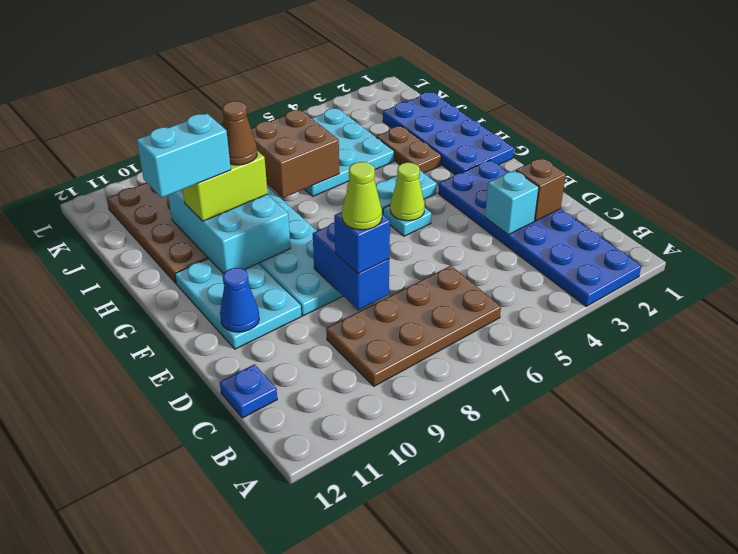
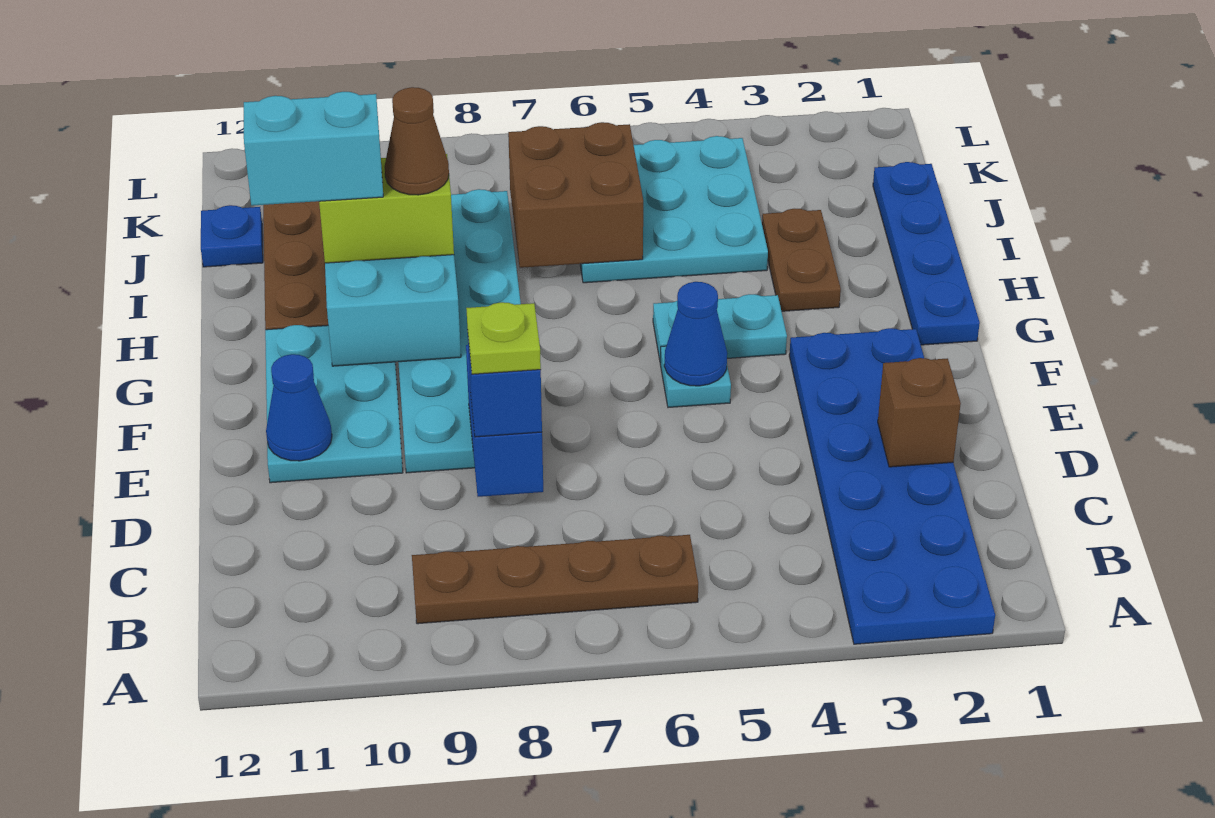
brown 2x4 plate [326,266,501,386] -> brown 1x4 plate [412,535,698,624]
blue 1x1 plate [220,364,277,418] -> blue 1x1 plate moved to [201,205,263,267]
cyan 1x1 brick [485,170,539,235] -> none
lime 1x1 cone [342,162,382,230] -> lime 1x1 plate [466,302,541,374]
lime 1x1 cone [390,163,425,221] -> blue 1x1 cone [664,282,727,386]
blue 2x4 plate [383,92,514,175] -> blue 1x4 plate [873,162,980,345]

